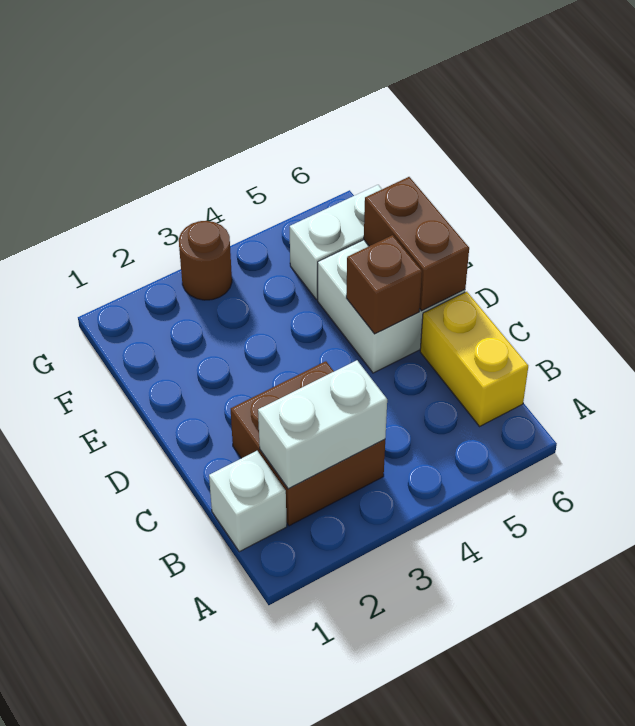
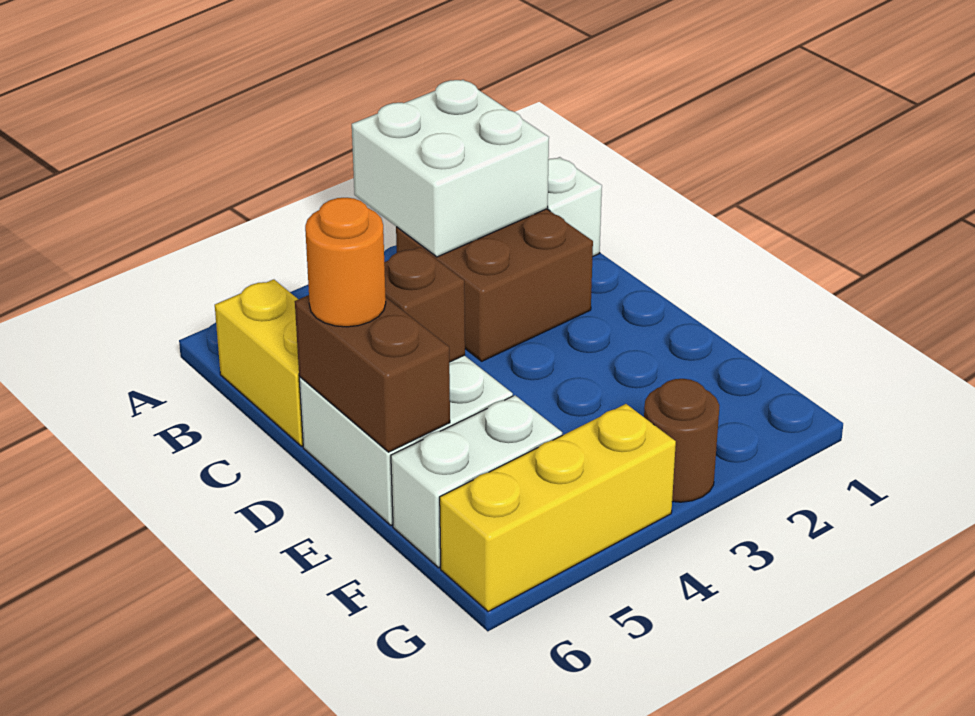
white 1x2 brick [258,360,387,489] -> white 2x2 brick [352,80,549,257]
none -> orange 1x1 round brick [305,198,386,327]
none -> yellow 1x3 brick [440,404,676,612]

